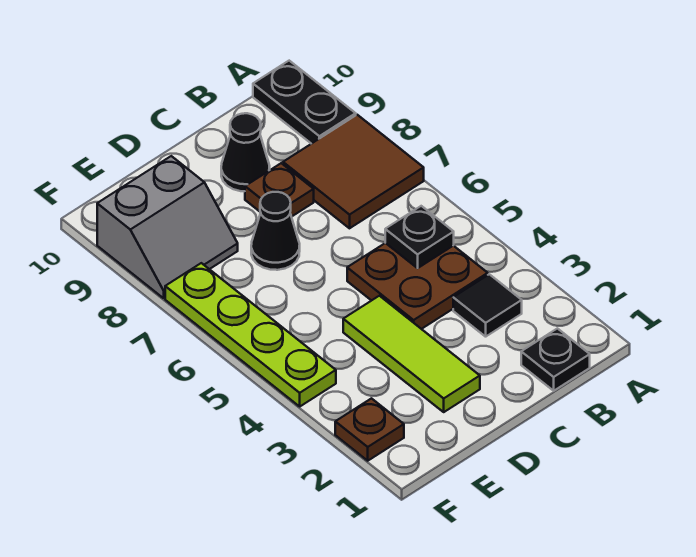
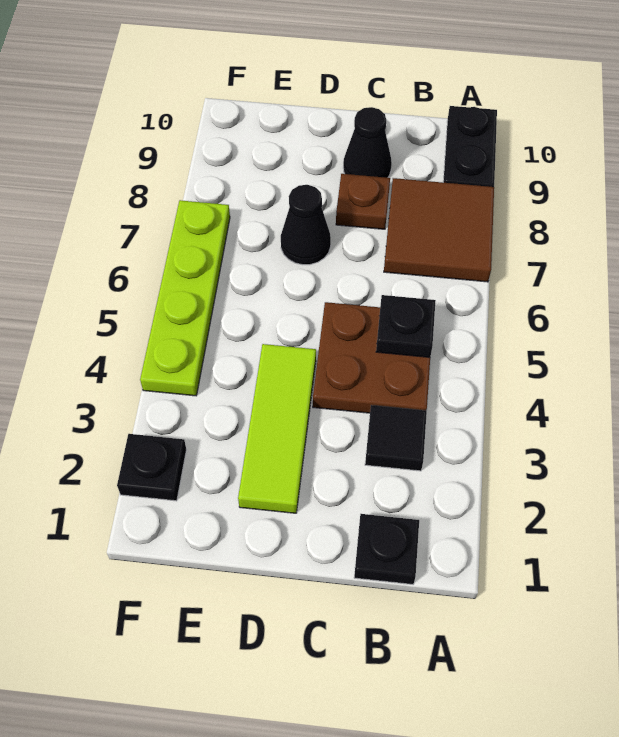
grey 2x2 slope [97,156,238,298] -> none
brown 1x1 plate [335,398,404,461] -> black 1x1 plate [117,434,186,501]

